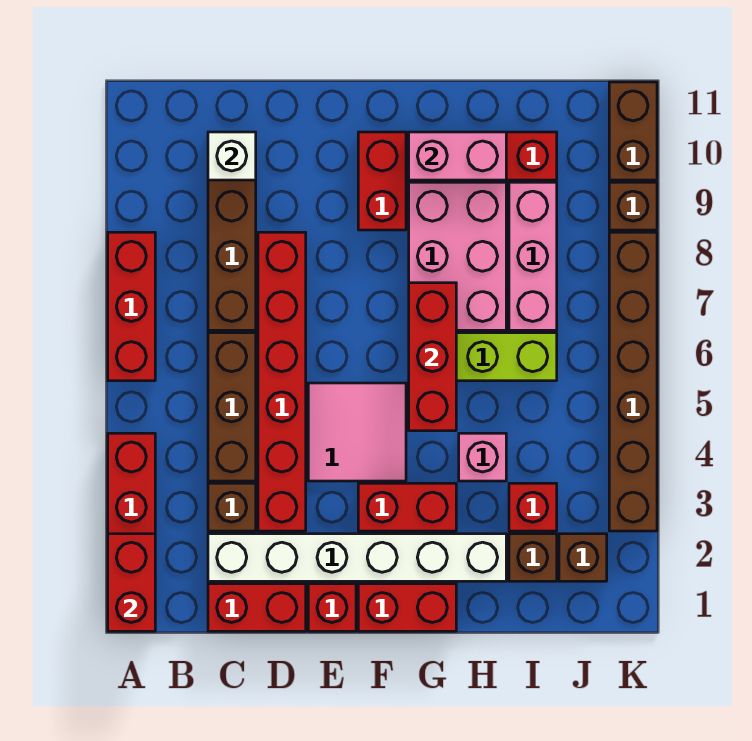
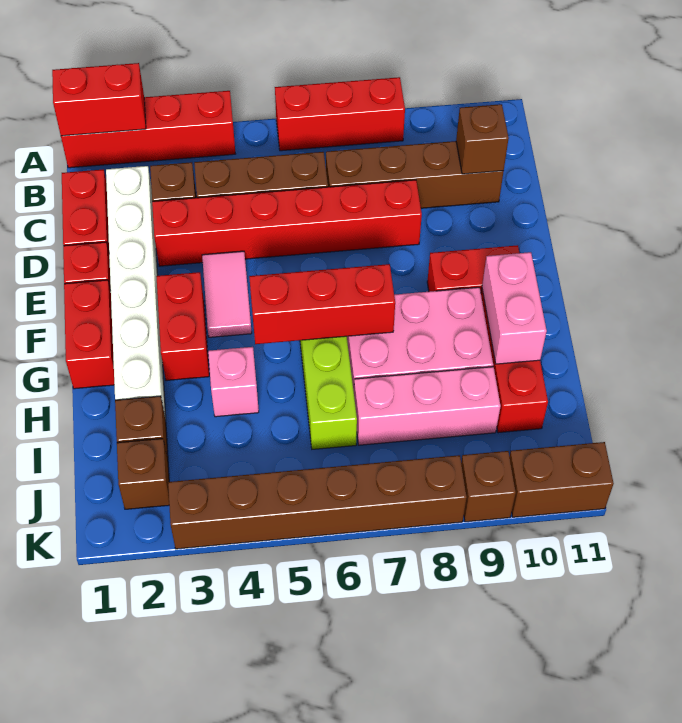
white 1x1 brick [208,132,256,180] -> brown 1x1 brick [456,104,509,174]
pink 2x2 tile [308,383,406,481] -> pink 1x2 tile [202,251,252,337]
red 1x1 brick [509,483,557,531] -> none

